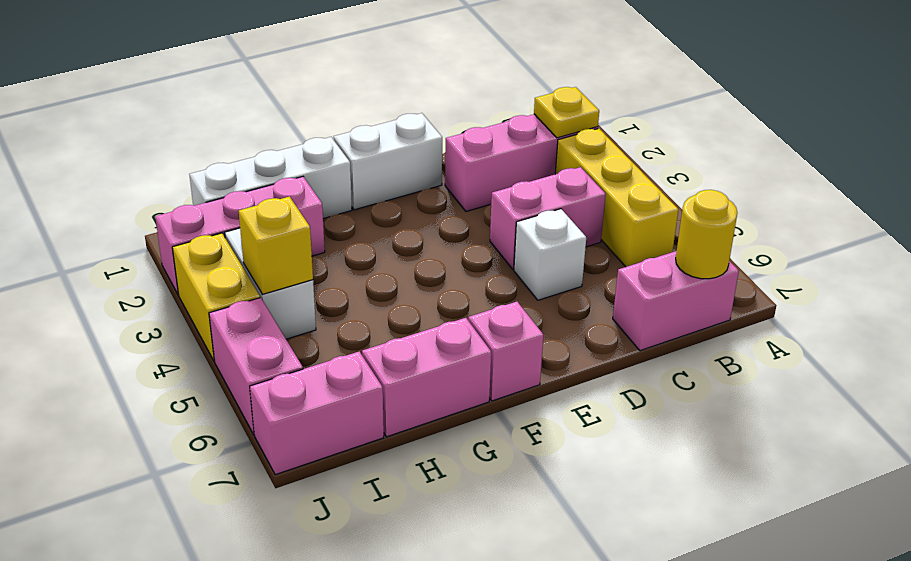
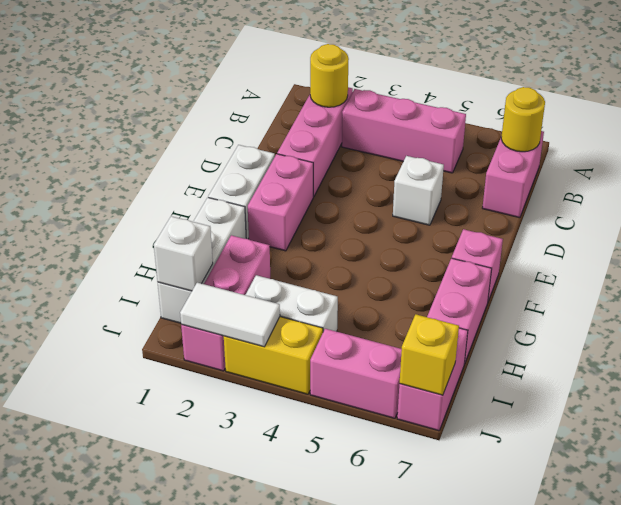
yellow 1x1 plate [534,87,599,138] -> yellow 1x1 round brick [310,44,349,107]
yellow 1x3 brick [555,128,678,267] -> pink 1x3 brick [342,89,466,173]
pink 1x2 brick [490,167,606,269] -> pink 1x2 brick moved to [248,154,313,251]
none -> white 1x1 brick [154,216,213,291]
yellow 1x1 brick [239,197,313,294] -> yellow 1x1 brick moved to [399,314,459,395]
none -> white 1x2 tile [180,283,280,347]

